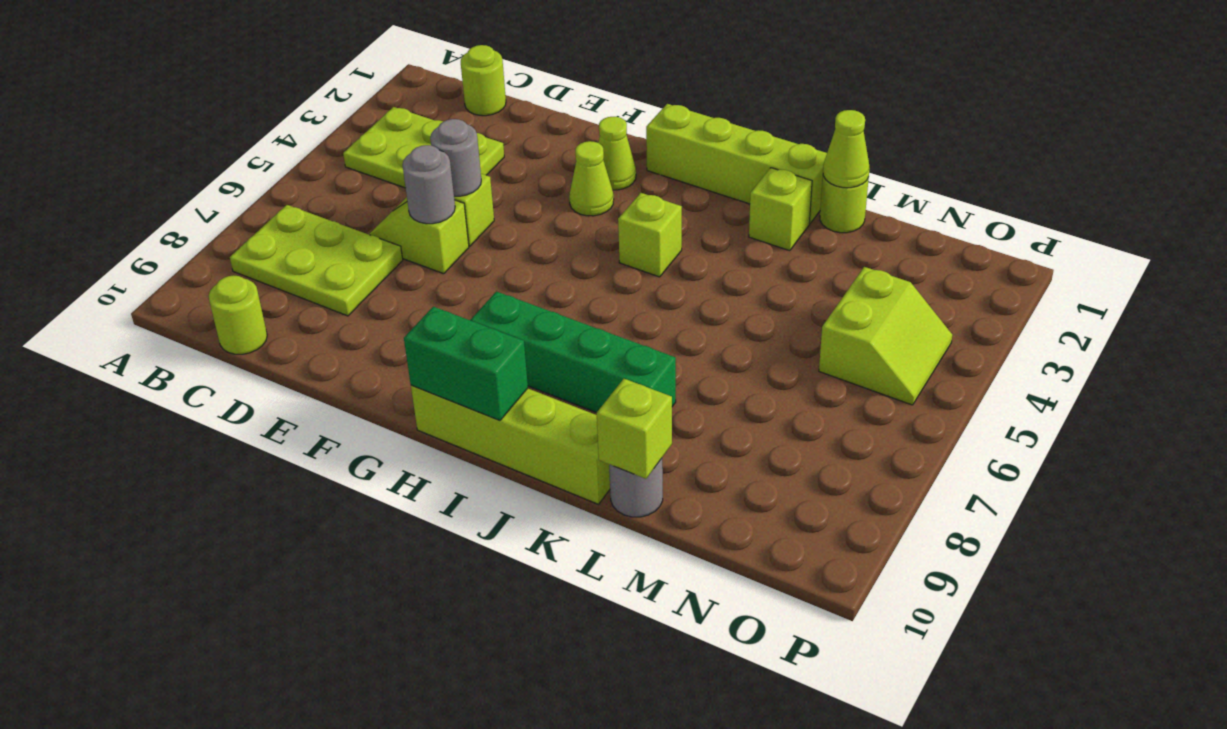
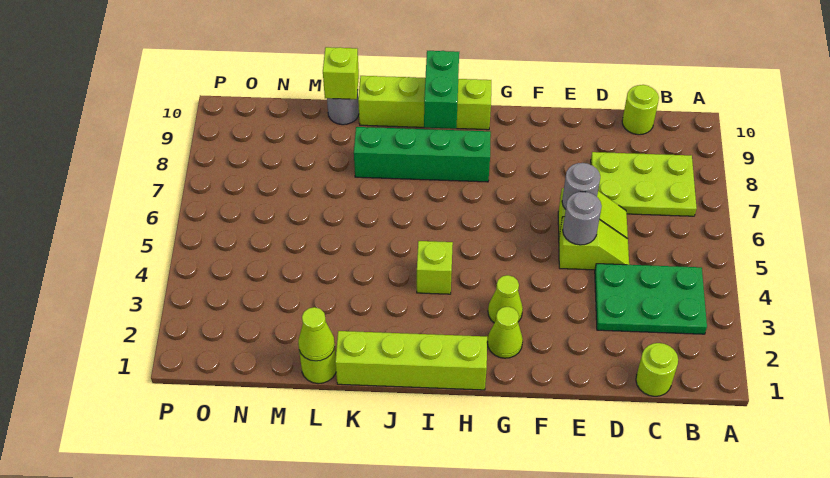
lime 2x3 plate [343,107,504,188] -> green 2x3 plate [595,264,707,334]
green 1x2 brick [404,307,528,420] -> green 1x2 brick turned to [424,51,459,129]
lime 1x1 brick [749,168,812,251] -> none
lime 2x2 slope [819,267,952,405] -> none

